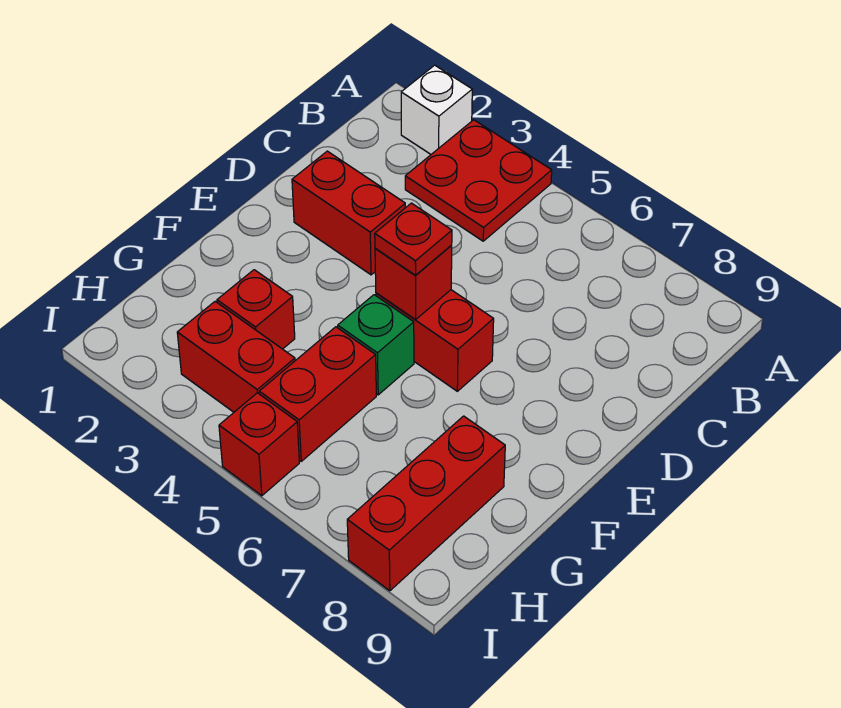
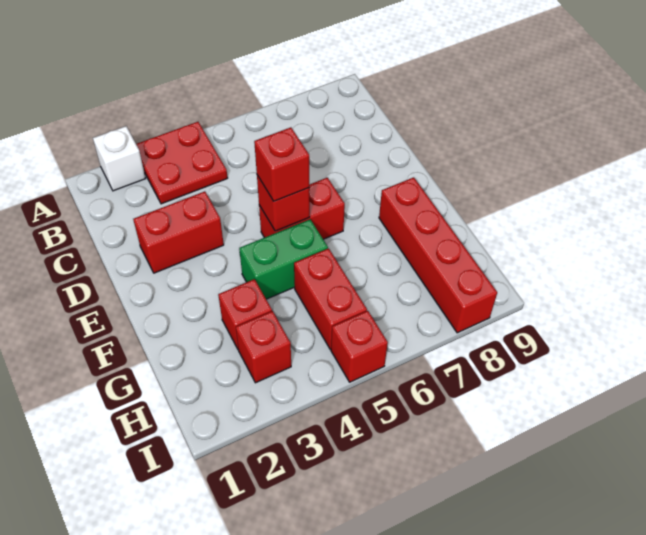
red 1x1 plate [375,203,452,276] -> red 1x1 brick [254,127,309,201]
green 1x1 brick [338,295,414,395] -> green 1x2 brick [239,219,328,299]
red 1x3 brick [347,416,505,591] -> red 1x4 brick [379,177,497,333]
red 1x2 brick [177,302,295,412] -> red 1x1 brick [236,311,291,383]

